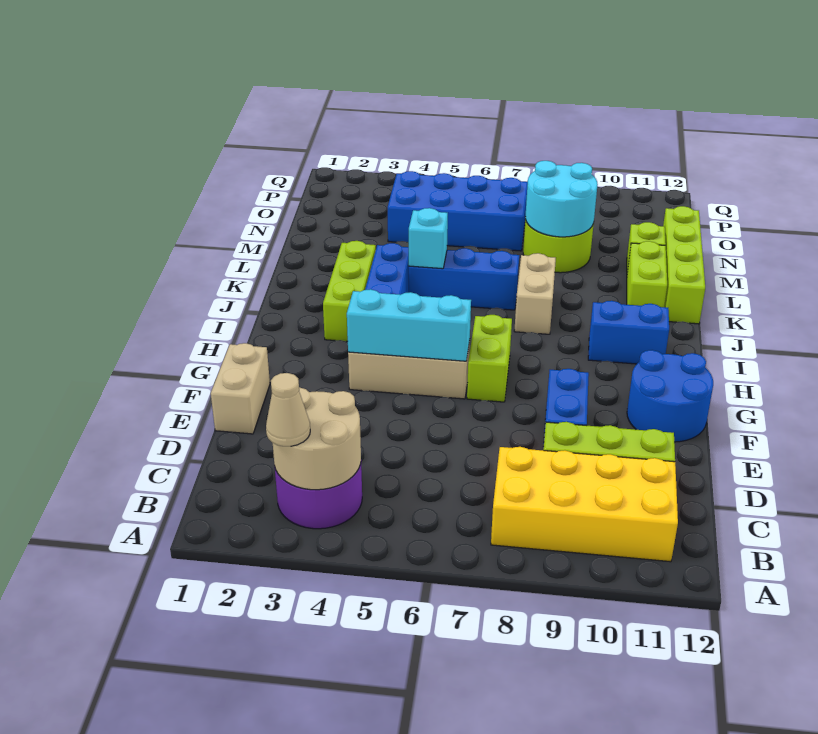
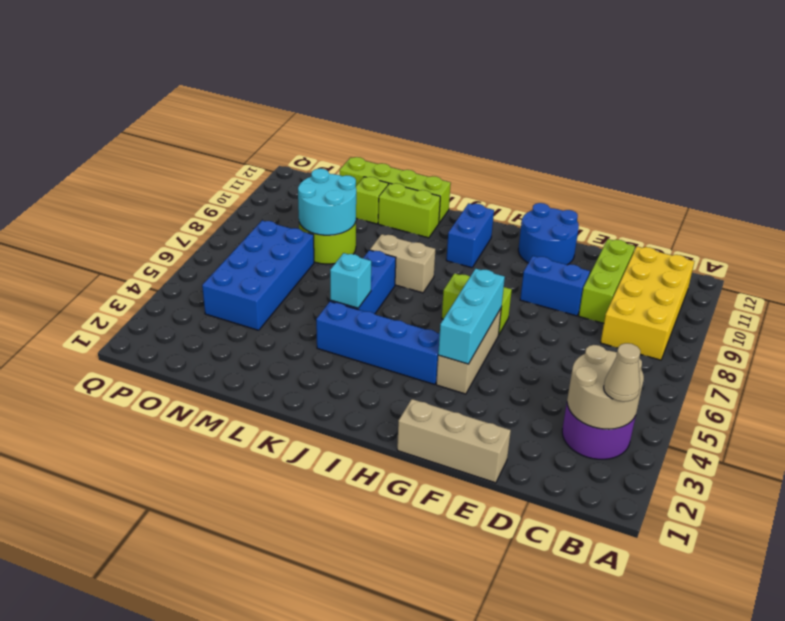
tan 1x2 brick [211,343,270,434] -> tan 1x3 brick [397,399,511,483]
lime 1x3 brick [323,241,376,341] -> none

